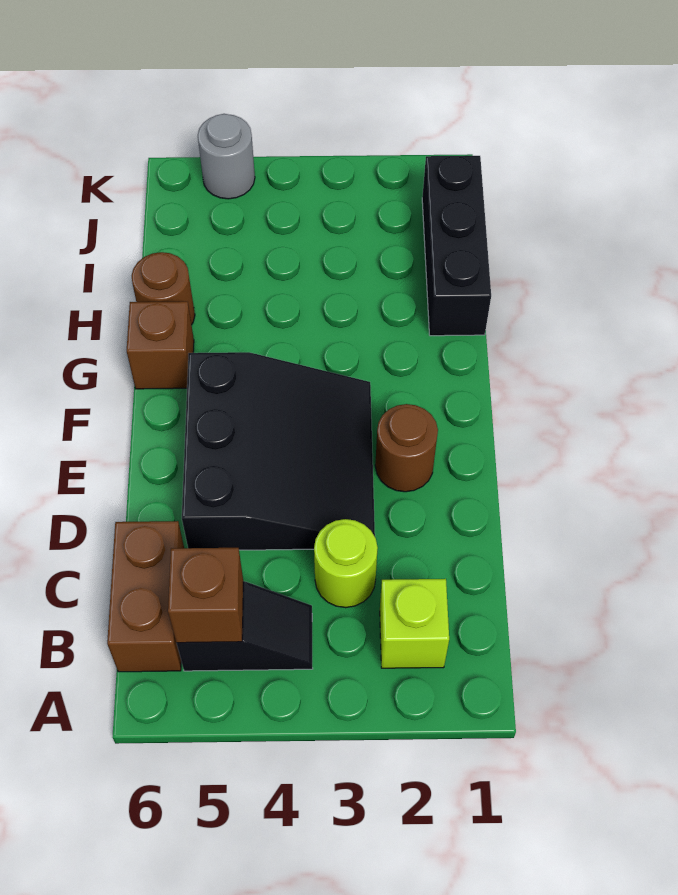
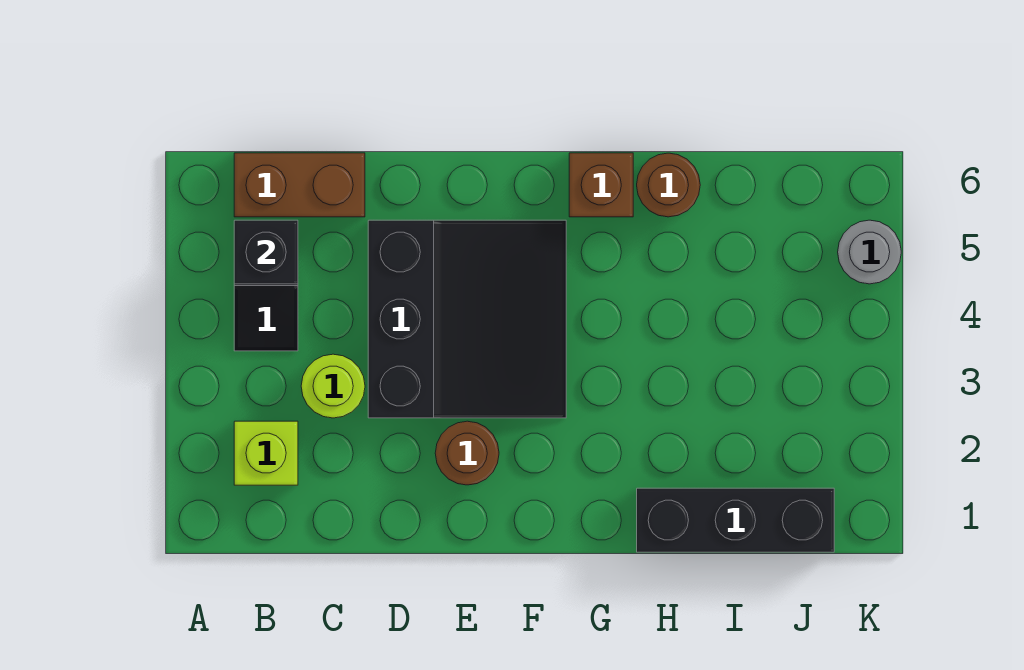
brown 1x1 brick [168,548,243,643] -> black 1x1 brick [234,220,298,284]
black 3x3 slope [182,352,375,550] -> black 3x3 slope turned to [368,220,566,418]

